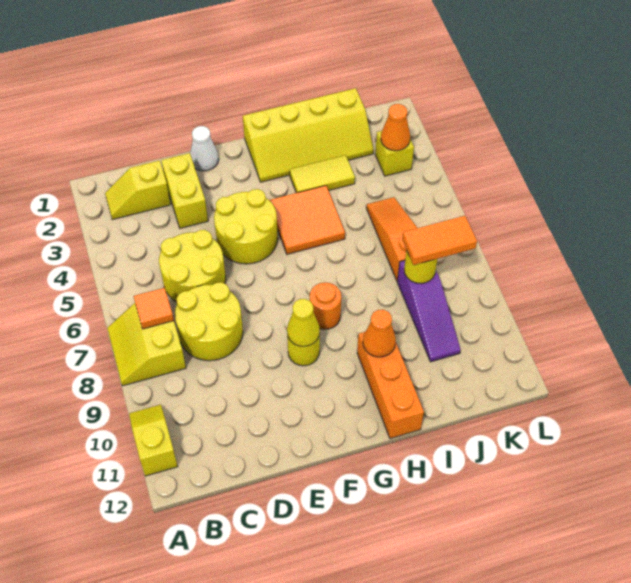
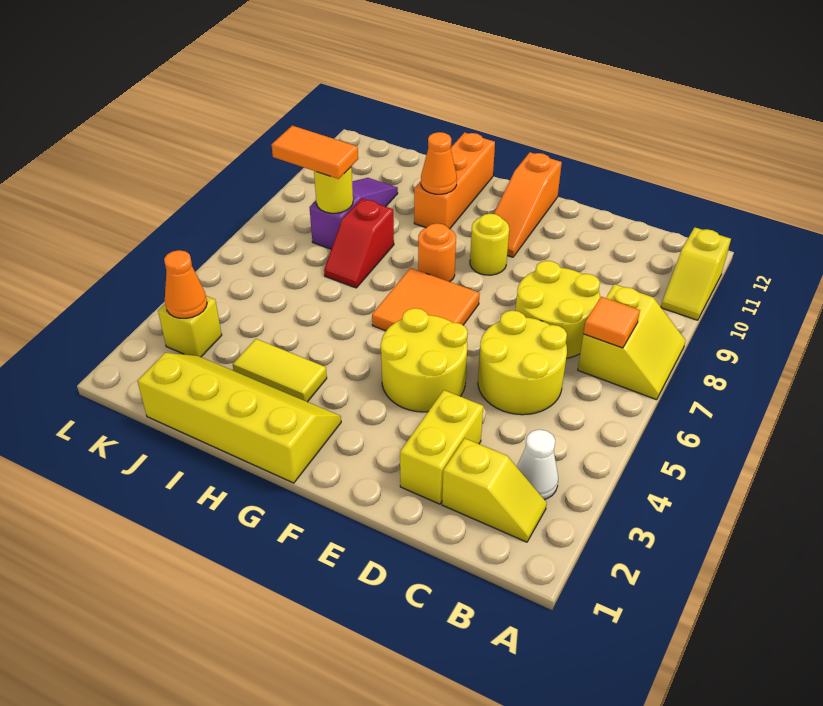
white 1x1 cone [190,126,219,171] -> white 1x1 cone moved to [517,430,558,500]
yellow 1x1 cone [287,299,320,346] -> none
orange 2x2 tile [269,186,345,254] -> orange 2x2 tile moved to [372,268,480,331]
none -> red 1x2 slope [324,199,394,288]
orange 1x3 slope [366,197,417,280] -> orange 1x3 slope moved to [494,152,562,257]

